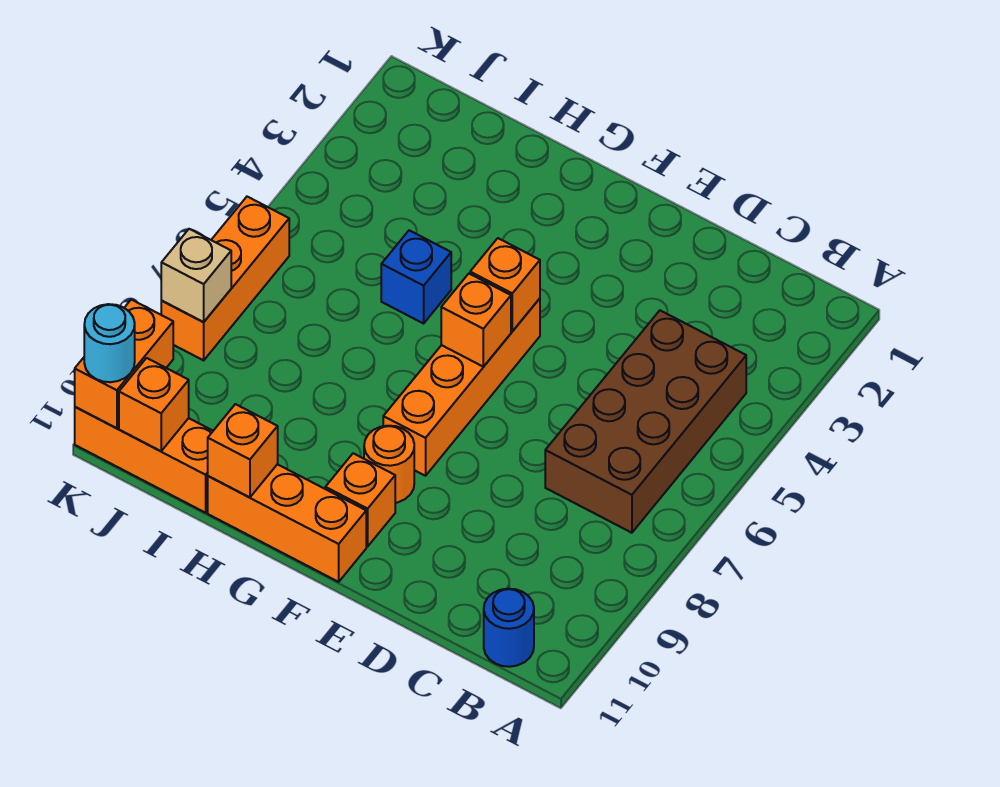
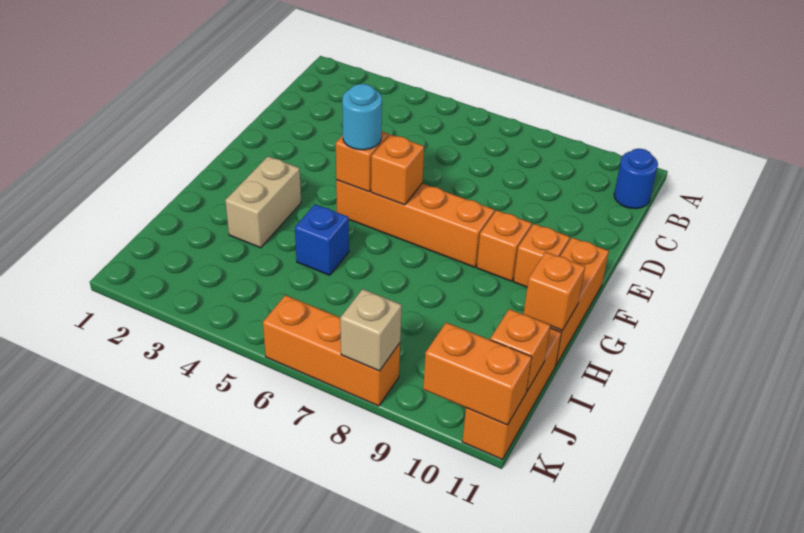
brown 2x4 brick [545,311,746,533] -> none
orange 1x1 round brick [364,426,414,503] -> orange 1x1 brick [477,210,532,281]
none -> tan 1x2 brick [225,156,301,248]
cyan 1x1 round brick [84,304,135,382] -> cyan 1x1 round brick moved to [342,84,382,150]

